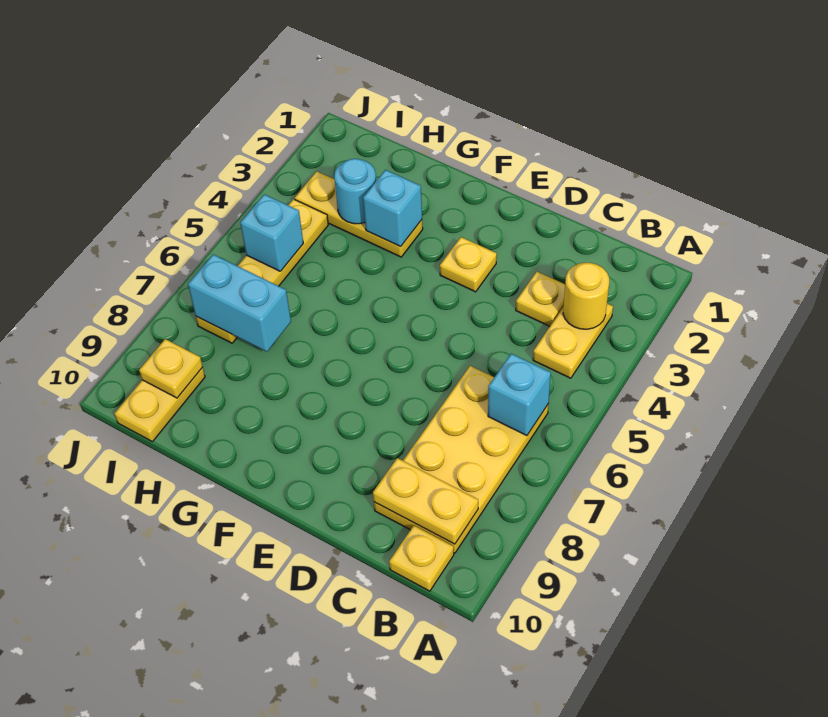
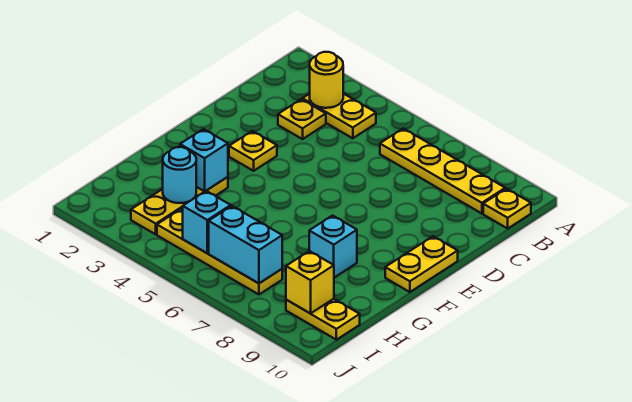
yellow 2x4 plate [374,366,548,553] -> yellow 1x4 plate [380,128,505,214]
cyan 1x1 brick [488,354,551,436] -> cyan 1x1 brick moved to [309,216,357,278]
yellow 1x2 plate [373,458,478,544] -> yellow 1x2 plate moved to [385,236,458,292]
cyan 1x2 brick [188,254,291,352] -> cyan 1x2 brick turned to [209,206,282,283]
yellow 1x1 plate [139,339,203,398] -> yellow 1x1 brick [286,251,334,314]

